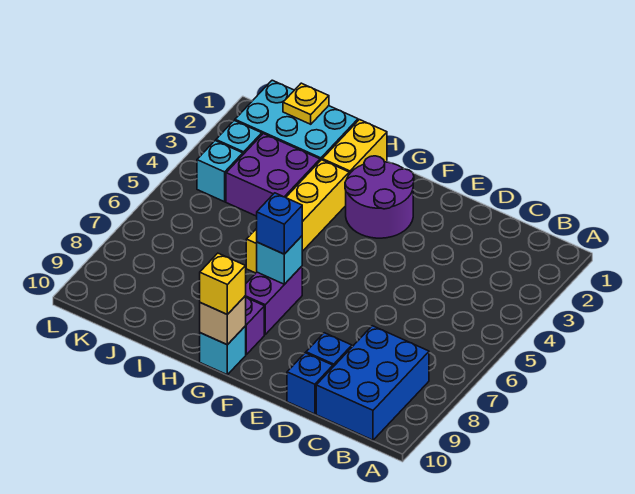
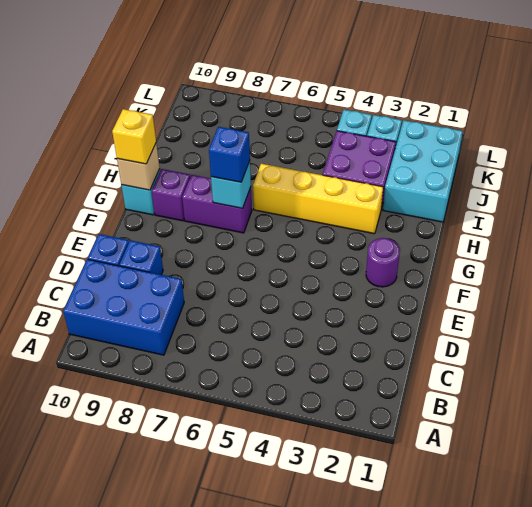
purple 2x2 round brick [345,156,414,238] -> purple 1x1 round brick [366,238,400,287]
yellow 1x2 brick [322,120,387,174] -> none
yellow 1x1 plate [283,83,329,124] -> none

